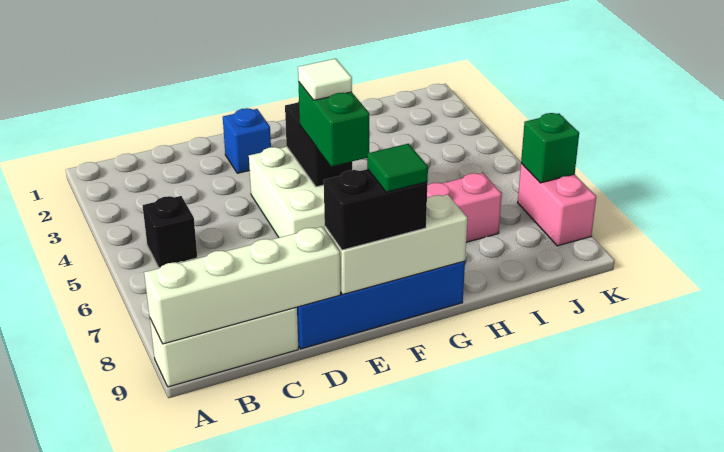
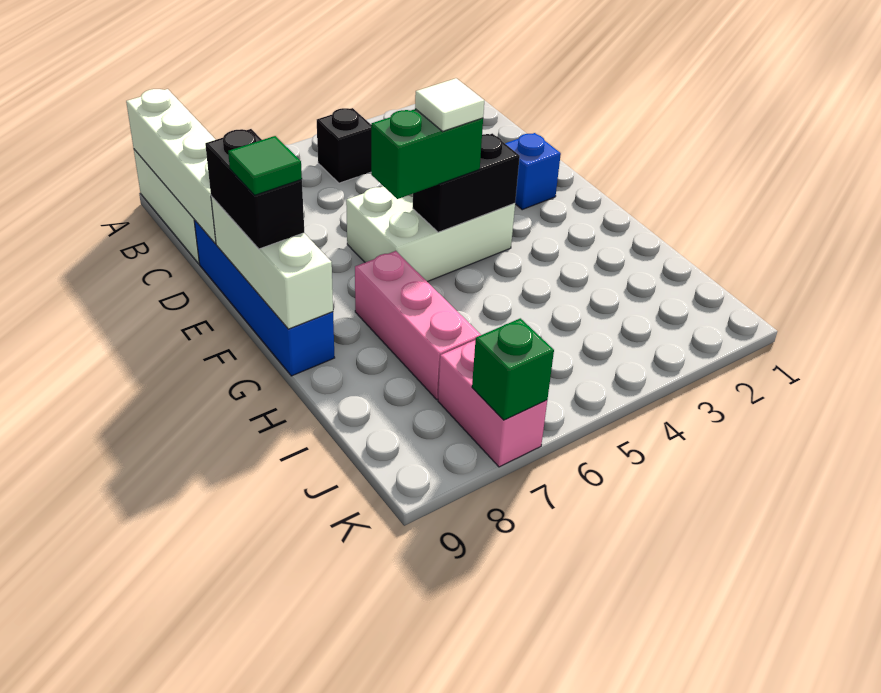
pink 1x2 brick [518,163,596,246] -> pink 1x2 brick turned to [438,340,547,467]

